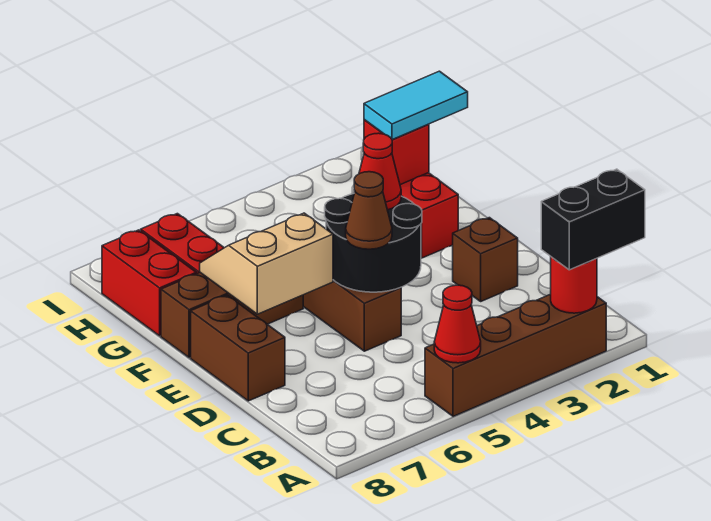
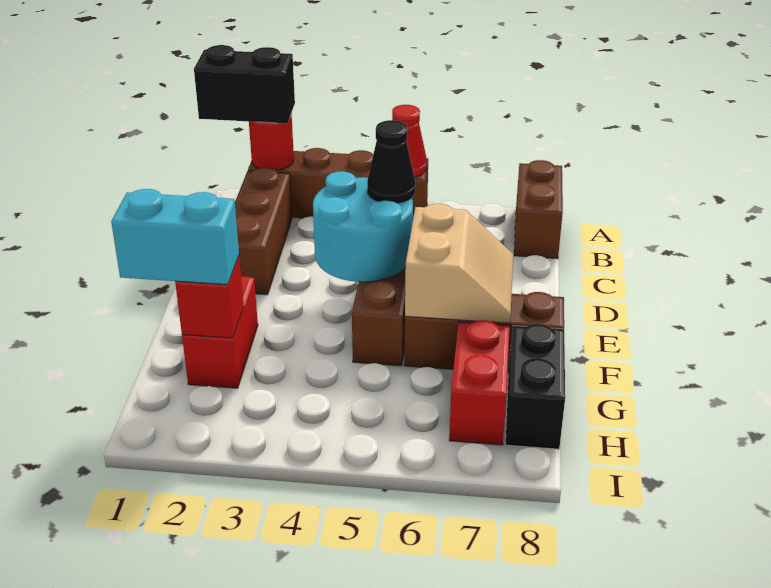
brown 1x1 brick [453,218,518,301] -> brown 1x3 brick [235,168,292,295]
black 2x2 round brick [325,194,422,292] -> cyan 2x2 round brick [313,171,413,282]
brown 1x1 cone [346,172,392,249] -> black 1x1 cone [367,120,415,203]
brown 1x2 brick [191,295,285,401] -> brown 1x2 brick moved to [514,160,563,259]
red 1x1 cone [359,133,401,210] -> none
tan 2x2 slope [200,213,333,314] -> tan 2x2 slope turned to [405,203,513,323]
cyan 1x2 tile [364,71,468,140] -> cyan 1x2 brick [111,189,239,285]
red 1x2 brick [102,230,196,336] -> black 1x2 brick [505,324,565,449]

